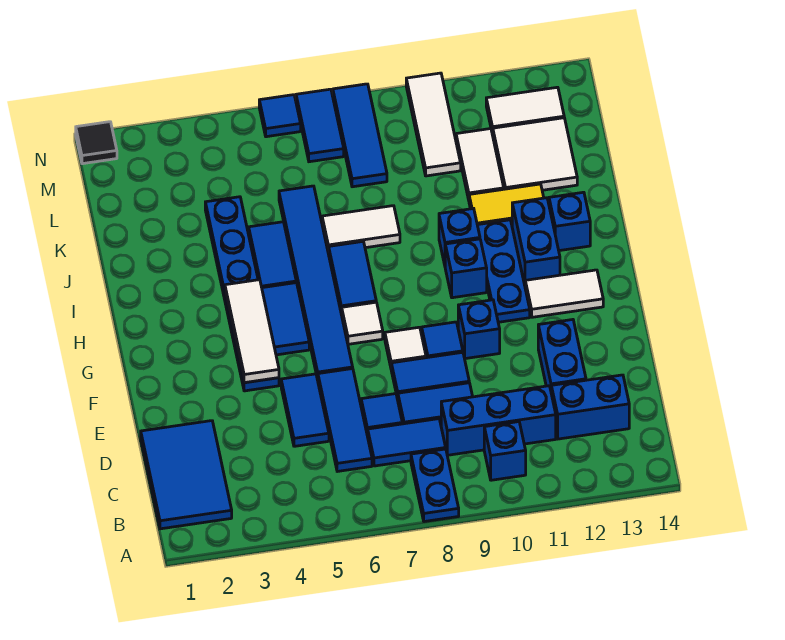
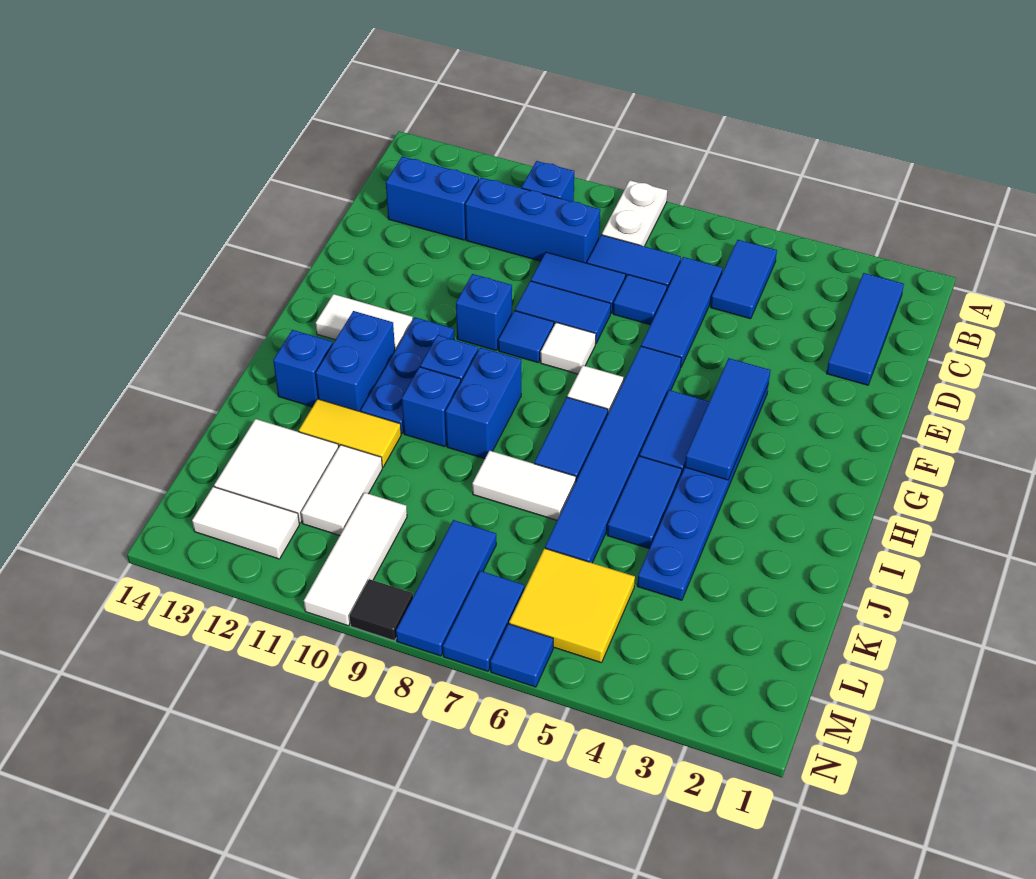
blue 1x2 plate [411,449,459,522] -> white 1x2 plate [602,180,667,246]
blue 2x3 tile [141,421,232,529] -> blue 1x3 tile [826,273,904,385]
blue 1x2 tile [281,374,329,446] -> blue 1x2 tile moved to [711,240,777,319]
blue 1x2 brick [538,320,586,390] -> blue 1x2 brick moved to [446,347,521,459]
white 1x3 tile [225,280,279,383] -> blue 1x3 tile [685,358,770,480]
none -> yellow 2x2 tile [509,548,635,663]
black 1x1 tile [76,122,117,164] -> black 1x1 tile moved to [350,579,413,641]

